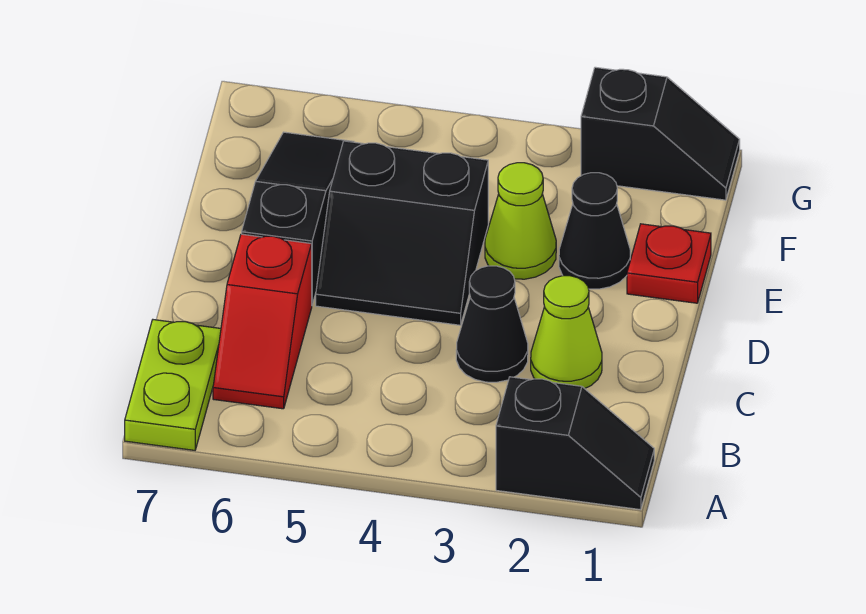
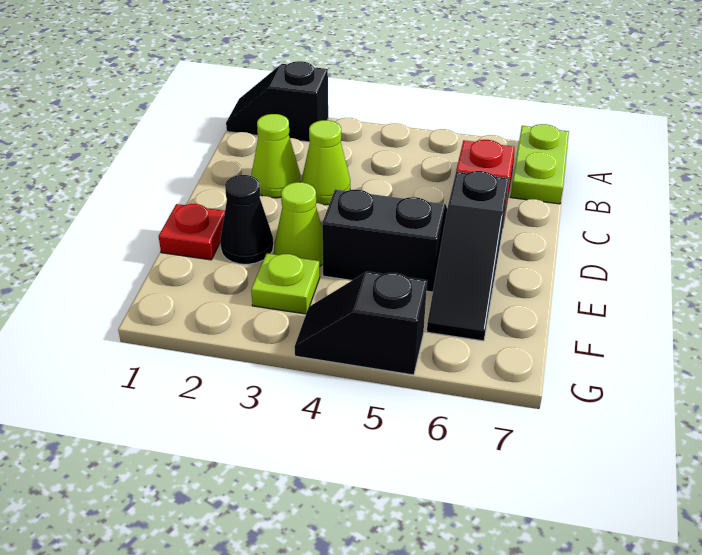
black 1x1 cone [456,266,528,382] -> lime 1x1 cone [301,120,350,205]
none -> lime 1x1 plate [251,253,320,314]
black 1x2 slope [581,67,740,200] -> black 1x2 slope moved to [294,272,427,375]

